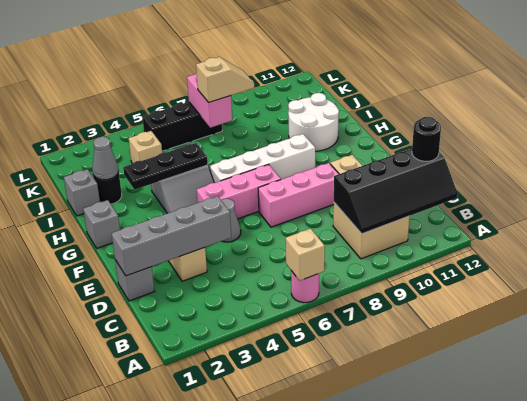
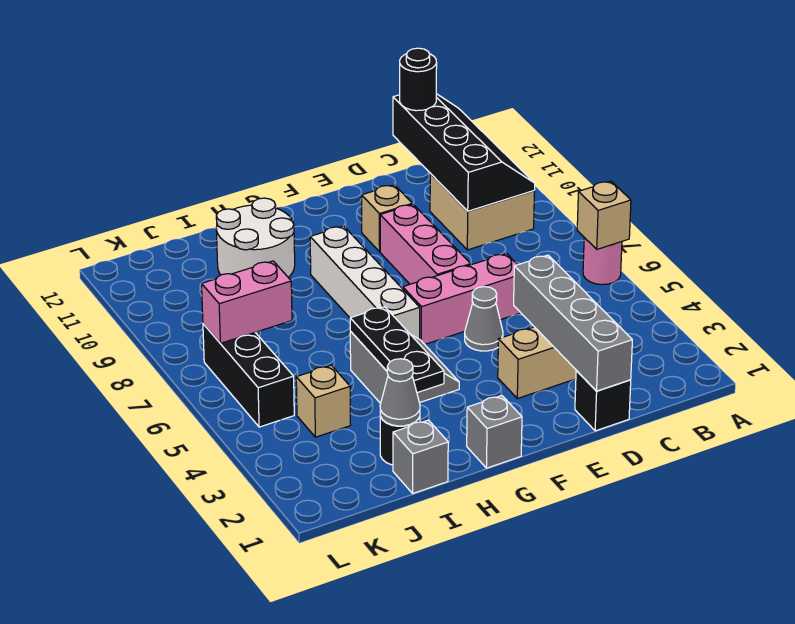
grey 1x1 brick [115,260,154,301] -> black 1x1 brick [575,370,631,431]
pink 1x3 brick [197,164,281,219] -> pink 1x3 brick turned to [403,254,520,344]
tan 1x2 slope [196,57,254,103] -> none

